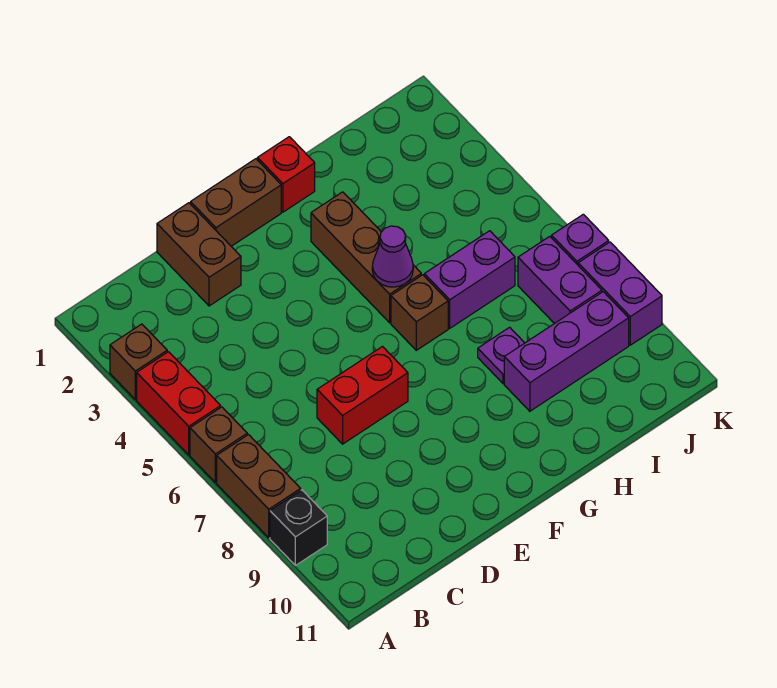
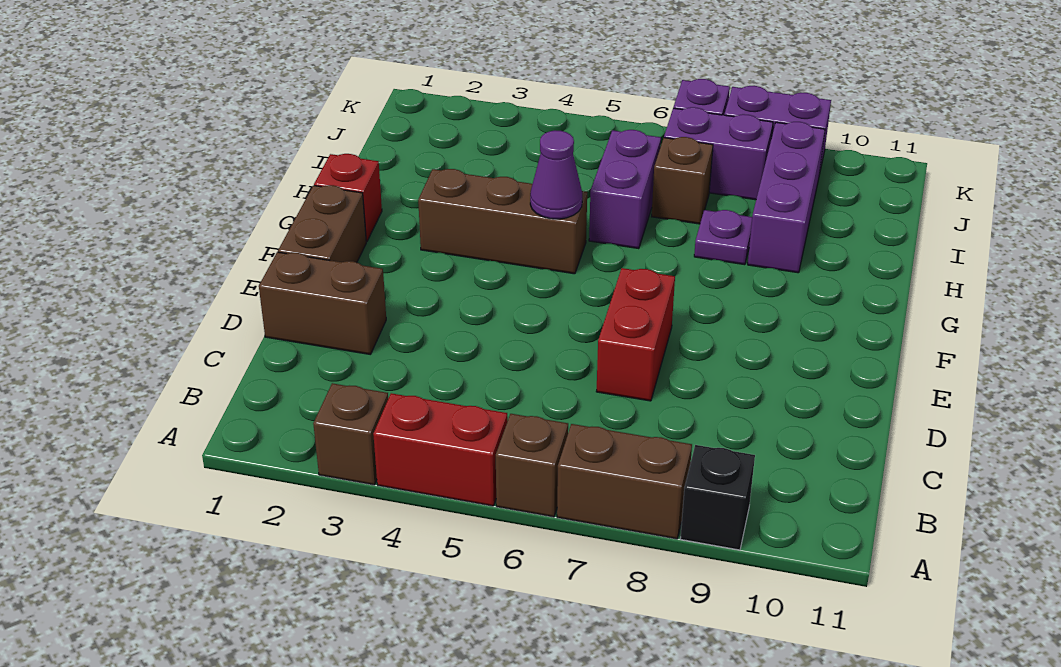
brown 1x1 brick [391,275,448,350] -> brown 1x1 brick moved to [652,137,713,224]

